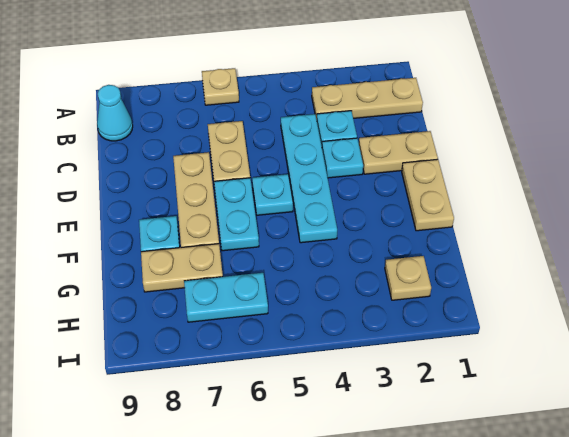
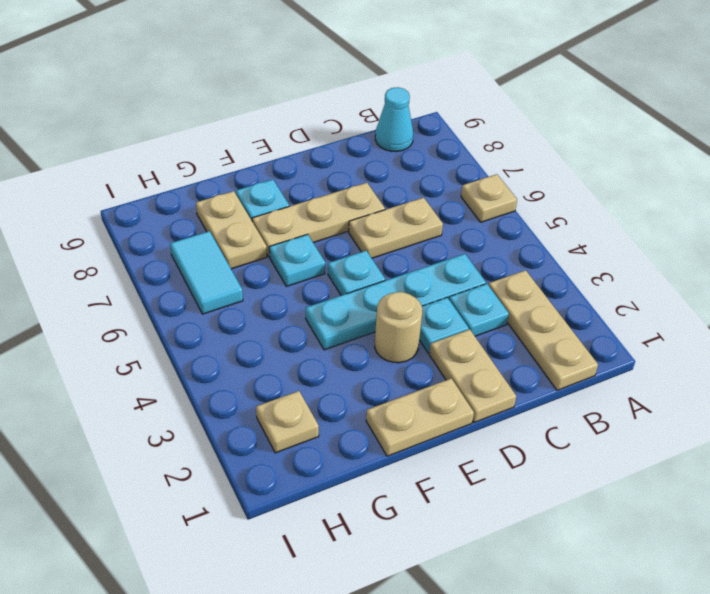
none -> tan 1x1 round brick [375,292,422,363]
cyan 1x2 plate [214,178,259,251] -> cyan 1x1 plate [269,234,325,286]
cyan 1x2 plate [184,273,268,322] -> cyan 1x2 tile [170,231,243,314]

